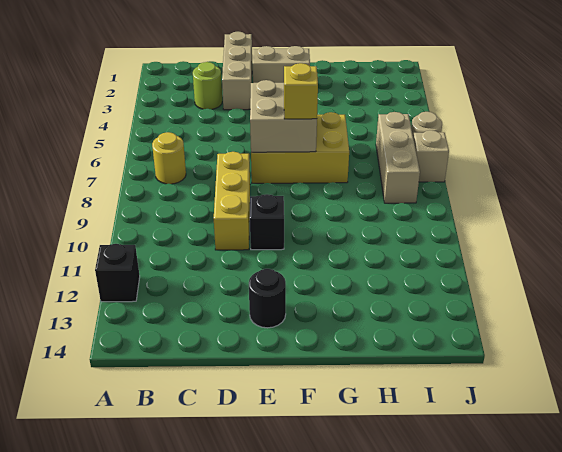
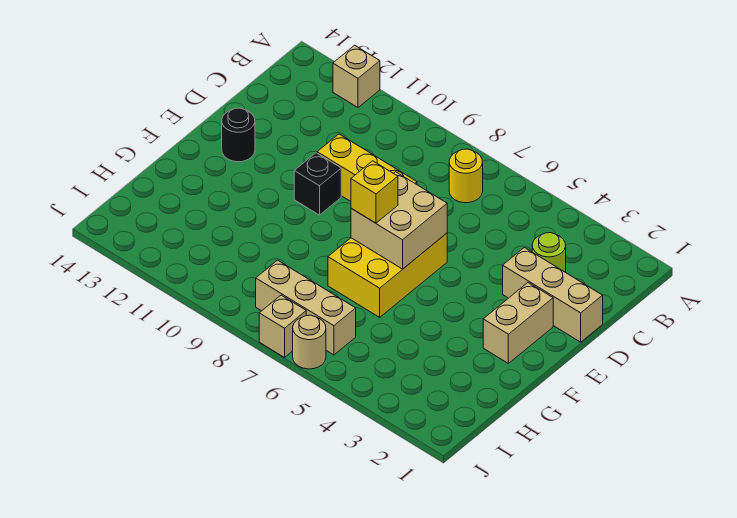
black 1x1 brick [95,244,140,302] -> tan 1x1 brick [333,45,380,107]

